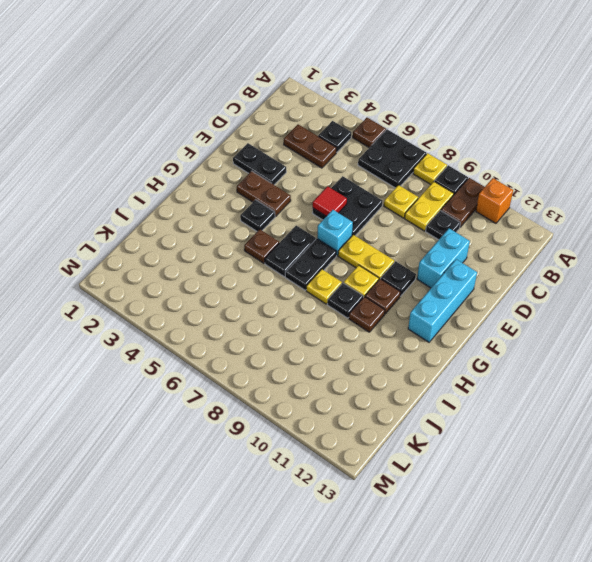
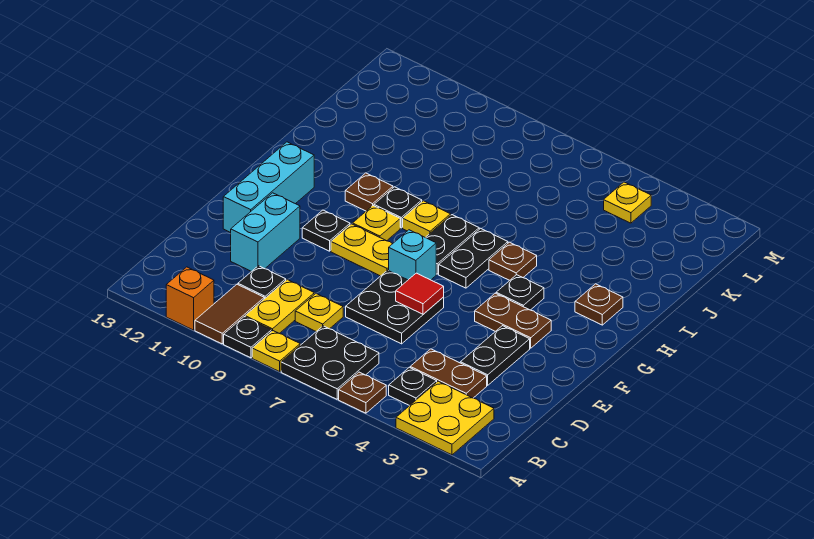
none -> yellow 2x2 plate [396,381,494,455]
brown 1x2 plate [441,178,484,227] -> brown 1x2 tile [195,284,264,344]
black 1x2 plate [233,143,286,185] -> black 1x2 plate turned to [460,326,530,385]
brown 1x1 plate [365,279,401,314] -> brown 1x1 plate moved to [575,284,623,325]
none -> yellow 1x1 plate [604,182,651,223]

